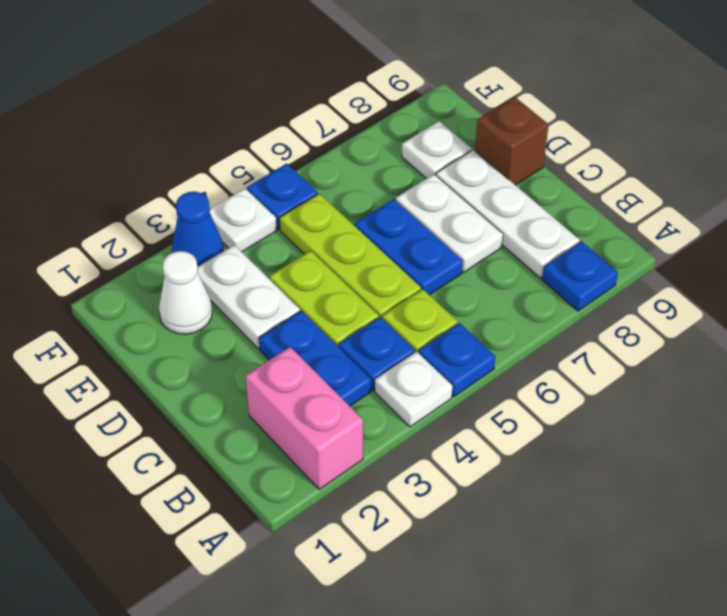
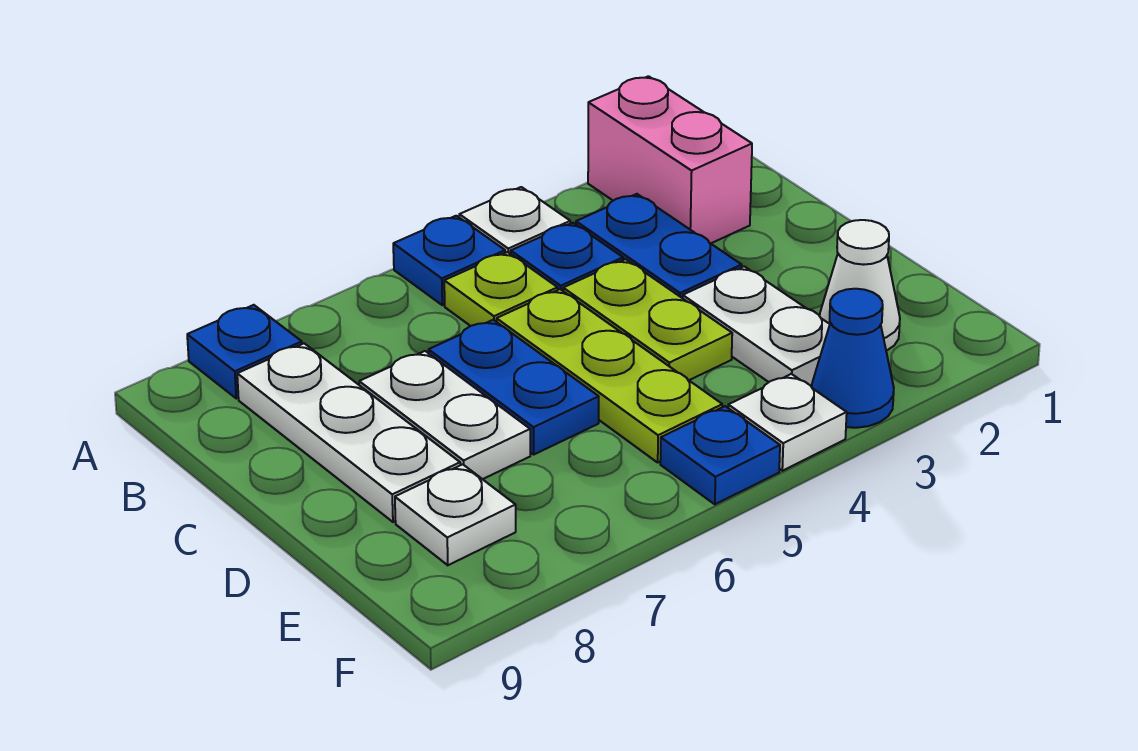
brown 1x1 brick [475,97,549,185] -> none

